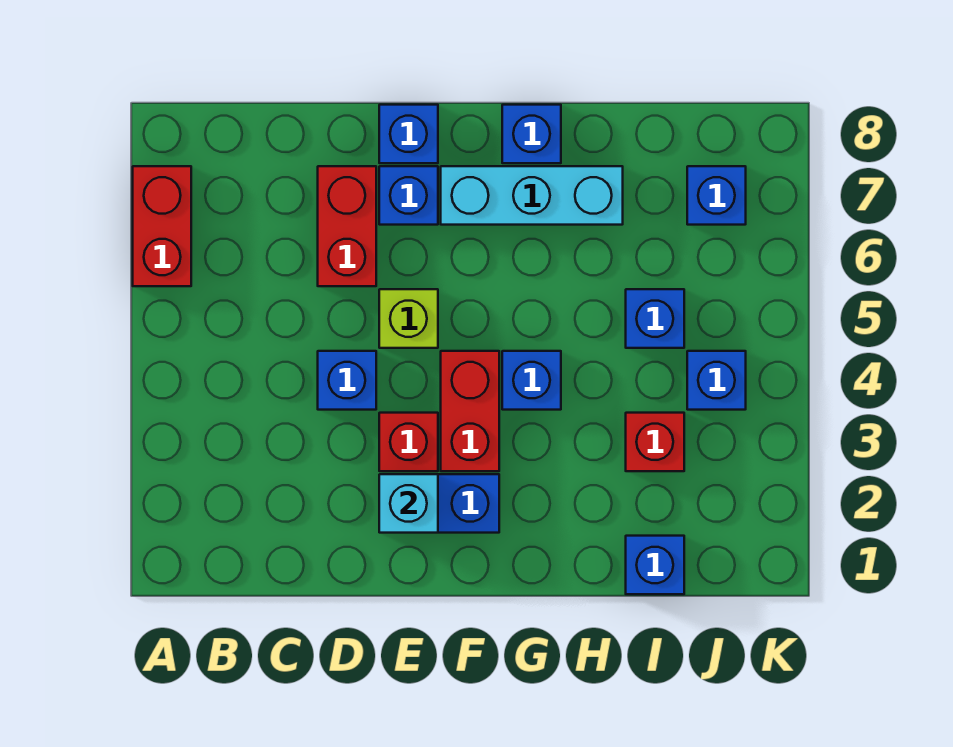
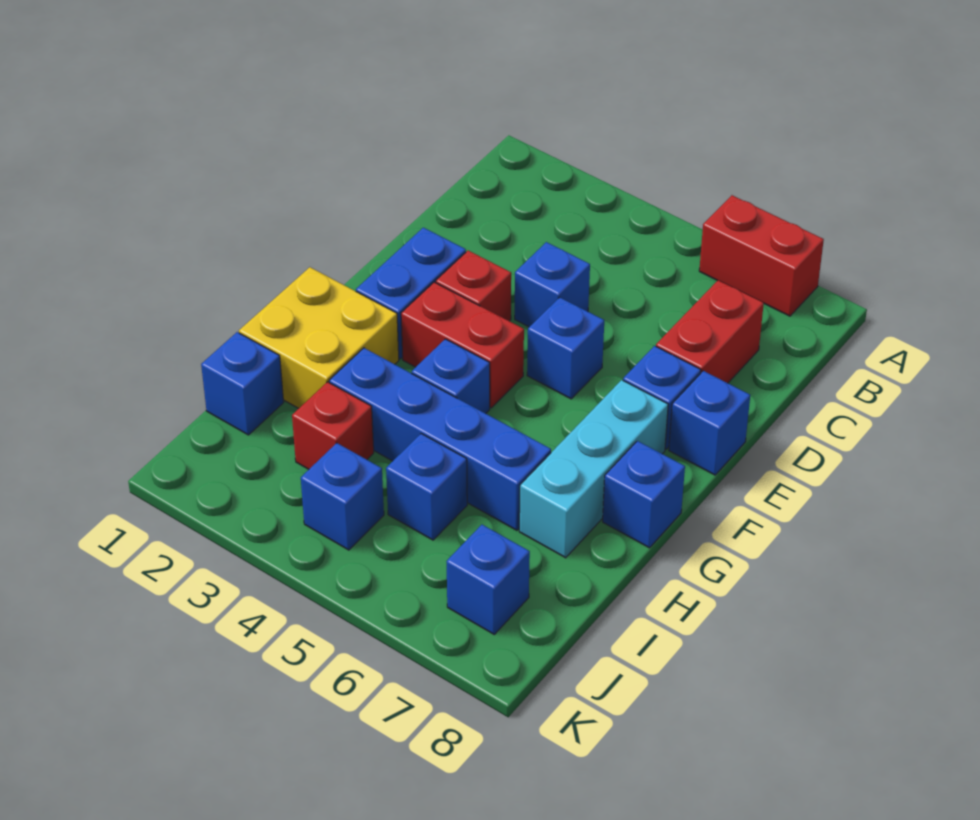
red 1x2 brick [318,166,376,286] -> red 1x2 brick turned to [656,280,764,383]
cyan 1x1 brick [379,474,438,533] -> none
lime 1x1 brick [379,289,438,348] -> blue 1x1 brick [527,297,604,399]
none -> yellow 2x2 brick [239,267,399,408]
none -> blue 1x4 brick [329,348,551,530]

